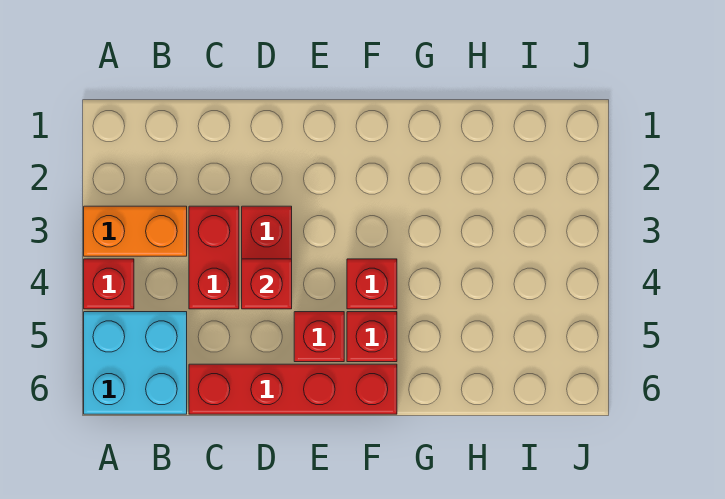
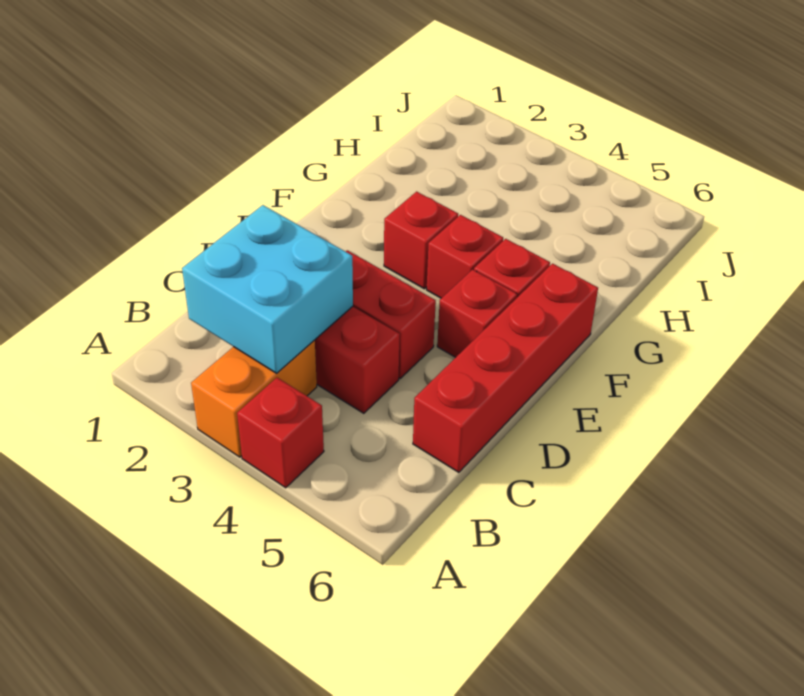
cyan 2x2 brick [84,312,187,414] -> cyan 2x2 brick moved to [182,205,353,373]
red 1x1 brick [242,259,292,309] -> red 1x1 brick moved to [384,192,458,289]

